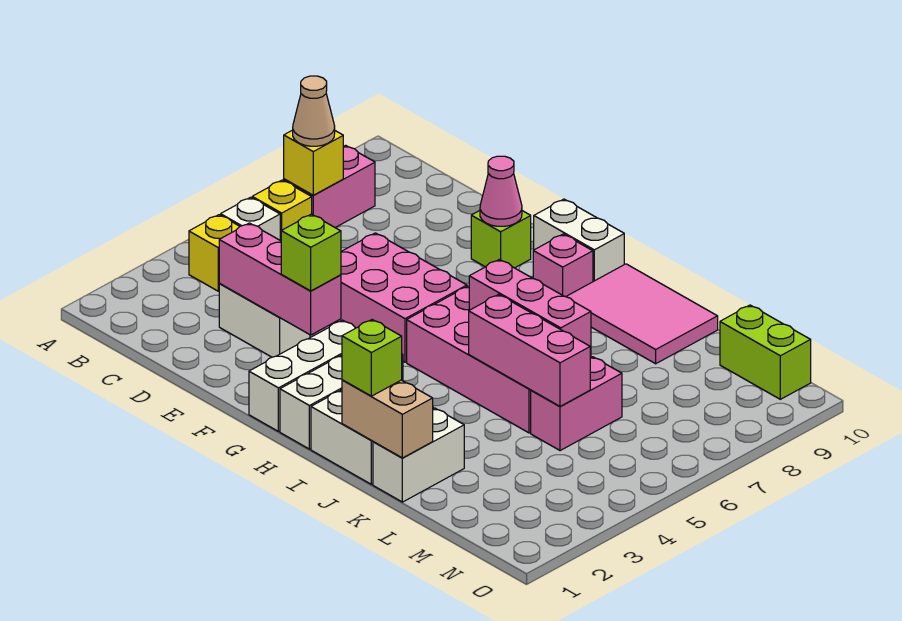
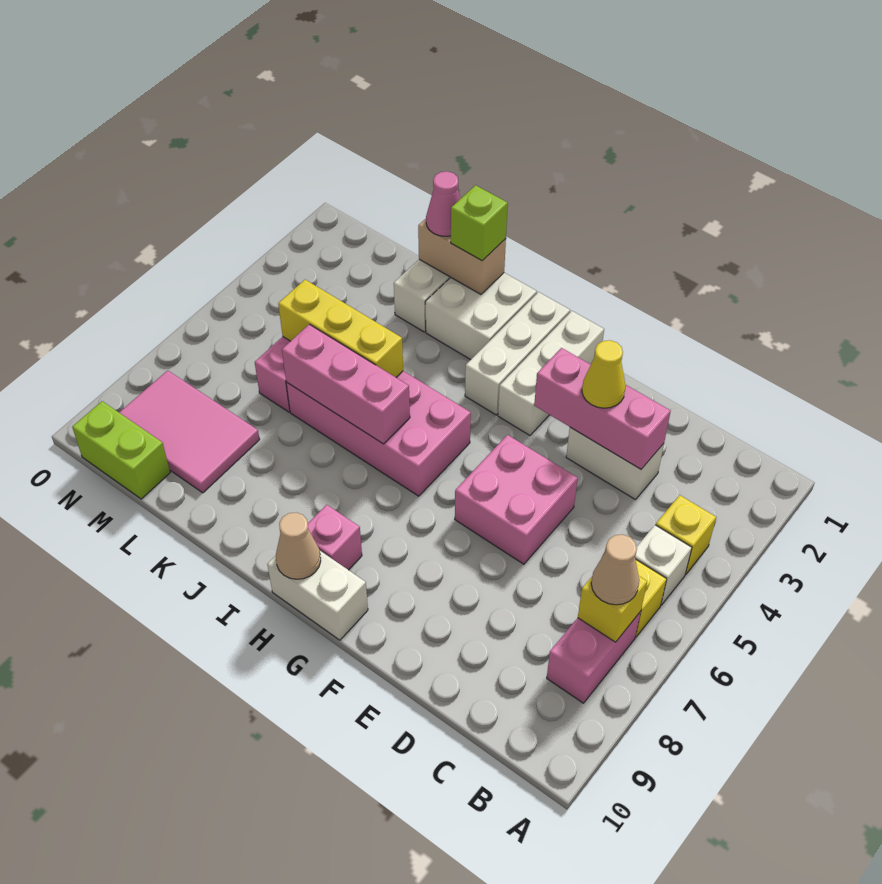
none -> yellow 1x1 cone [582,340,626,408]
pink 2x3 brick [335,233,467,362] -> pink 2x2 brick [455,435,578,564]
lime 1x1 brick [281,214,341,291] -> none
lime 1x1 brick [471,211,531,268] -> none
pink 1x1 cone [480,156,522,226] -> pink 1x1 cone moved to [426,171,461,236]
none -> tan 1x1 cone [276,513,321,579]
pink 2x3 tile [566,264,718,364] -> pink 2x3 tile moved to [119,370,260,493]
pink 1x3 brick [469,294,591,406] -> yellow 1x3 brick [278,280,403,377]

